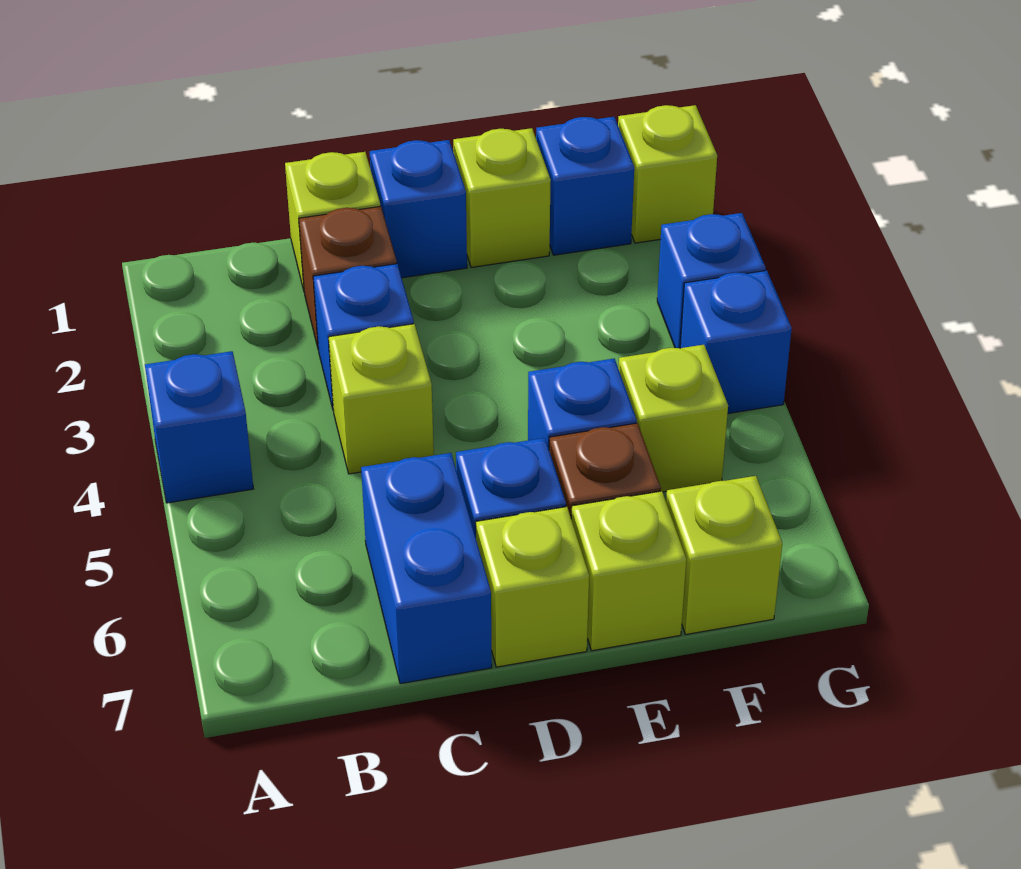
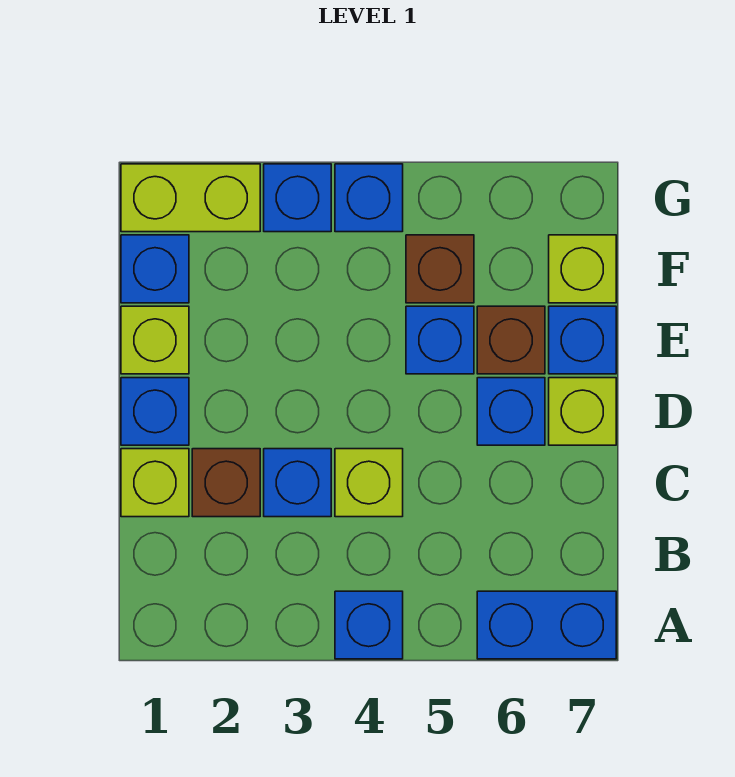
blue 1x2 brick [361,453,492,684] -> blue 1x2 brick moved to [477,591,616,659]
lime 1x1 brick [571,491,686,651] -> blue 1x1 brick [549,306,616,374]
lime 1x1 brick [619,345,728,492] -> brown 1x1 brick [406,235,474,303]
lime 1x1 brick [618,105,717,243] -> lime 1x2 brick [121,164,260,232]

